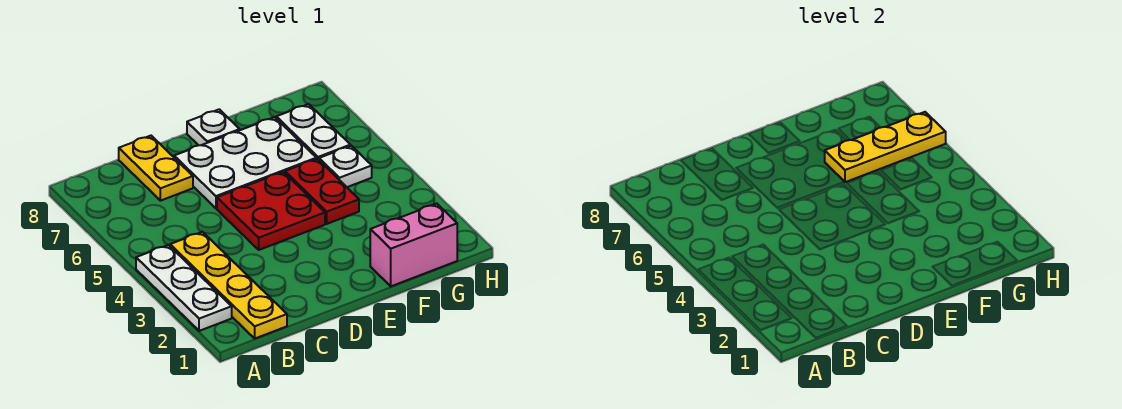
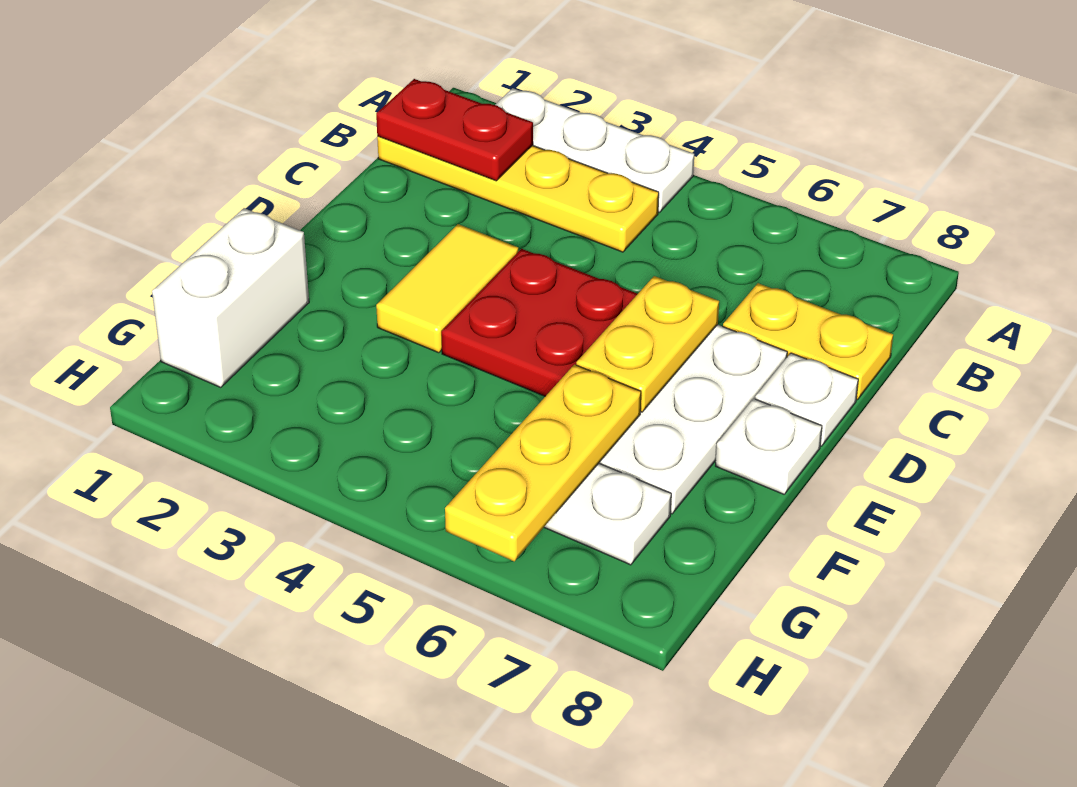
none -> yellow 1x2 tile [376,224,519,353]
none -> yellow 1x2 plate [576,276,719,412]
pink 1x2 brick [370,204,457,286] -> white 1x2 brick [152,208,309,387]
red 1x2 plate [285,159,359,224] -> red 1x2 plate moved to [376,79,533,181]
white 1x1 plate [319,146,372,187] -> white 1x1 plate moved to [755,353,858,446]

